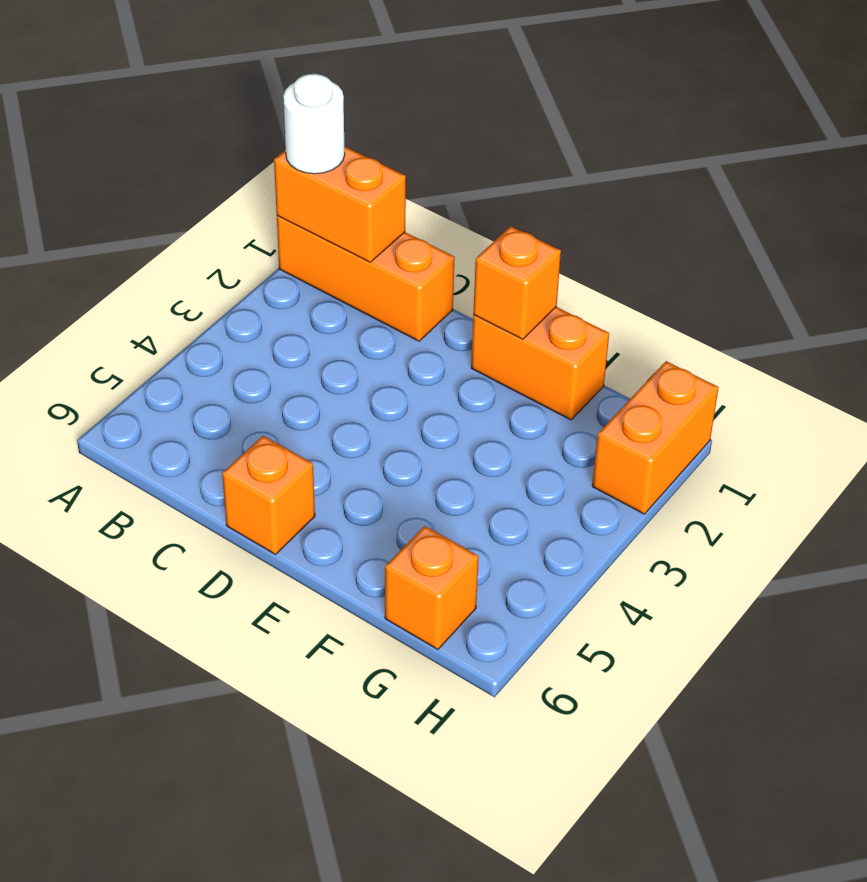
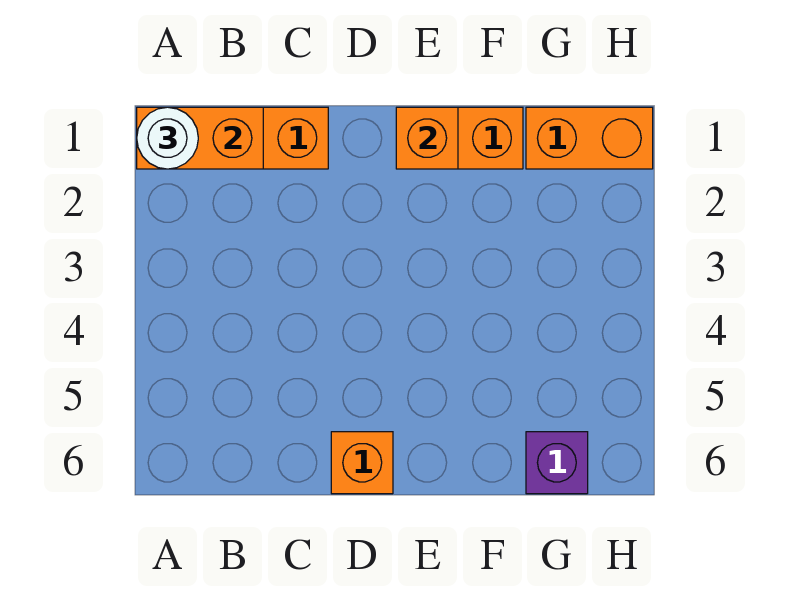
orange 1x1 brick [385,526,479,649] -> purple 1x1 brick [526,432,588,494]
orange 1x2 brick [592,361,719,514] -> orange 1x2 brick turned to [526,107,653,169]

